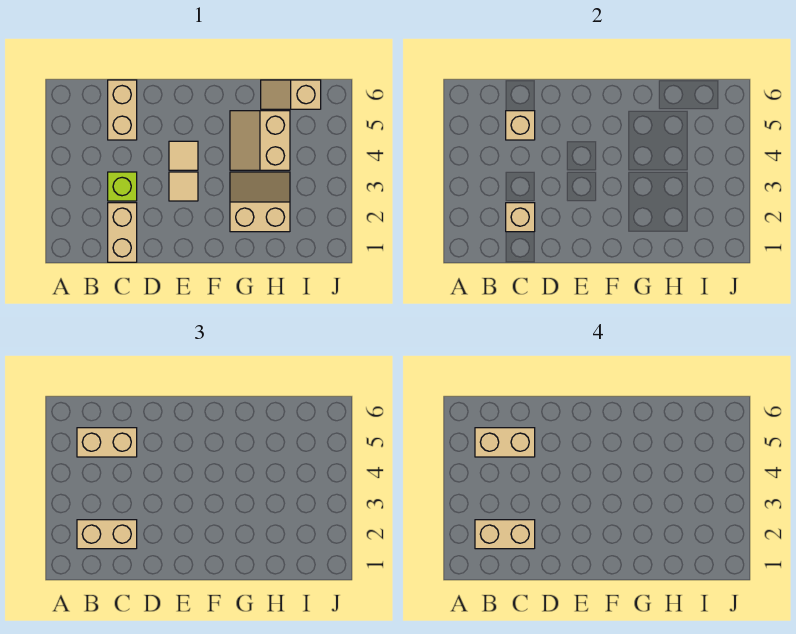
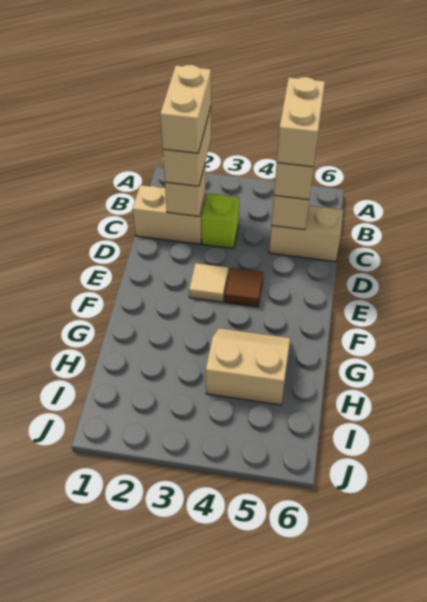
tan 1x1 tile [169,141,198,170] -> brown 1x1 tile [225,268,263,307]
tan 2x2 slope [230,172,290,232] -> none
tan 1x2 slope [261,80,321,109] -> none

